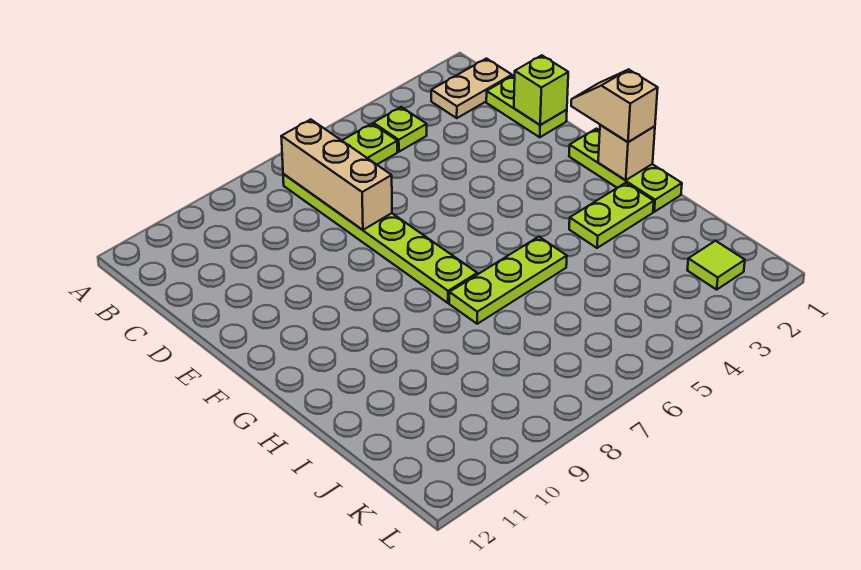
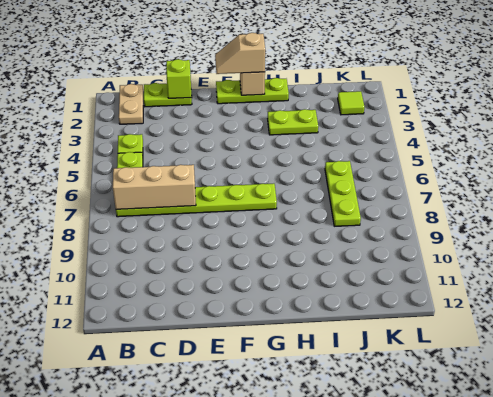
lime 1x2 plate [569,183,654,248] -> lime 1x2 plate turned to [268,109,318,135]
lime 1x3 plate [449,237,567,324] -> lime 1x3 plate moved to [325,161,361,226]

